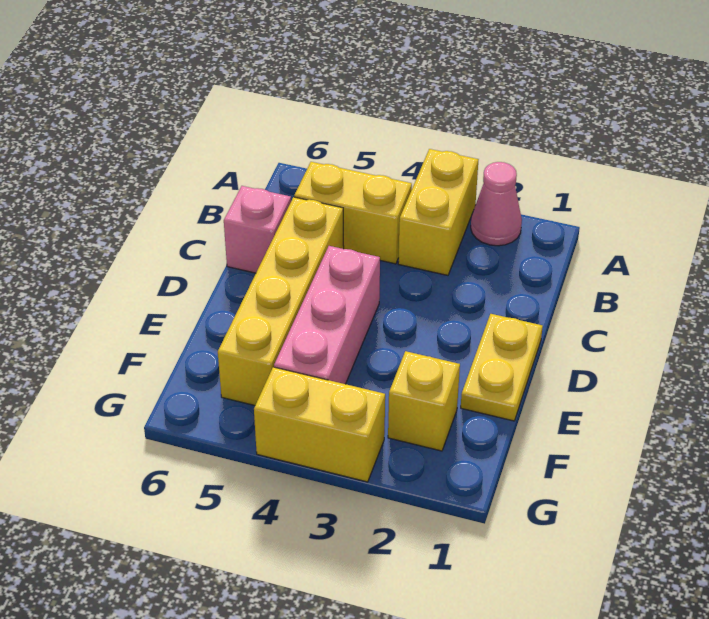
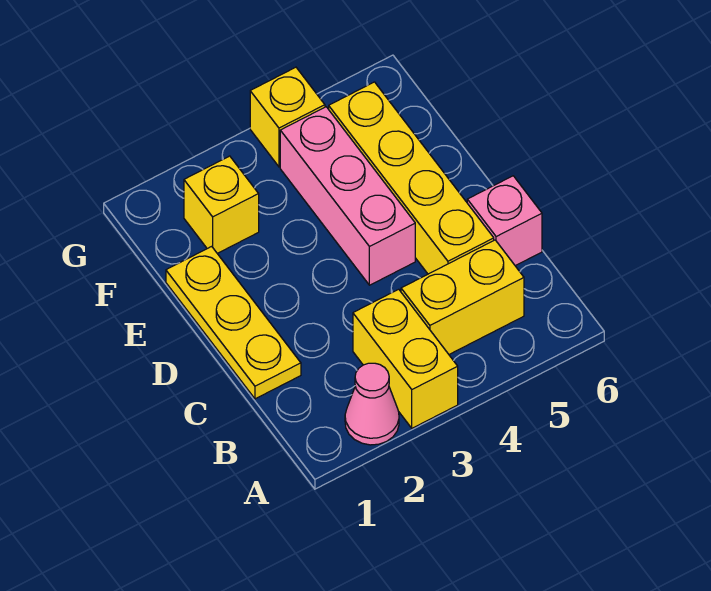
yellow 1x2 plate [461,314,543,421] -> yellow 1x3 plate [166,246,301,399]
yellow 1x2 brick [254,367,385,482] -> yellow 1x1 brick [250,67,325,167]

